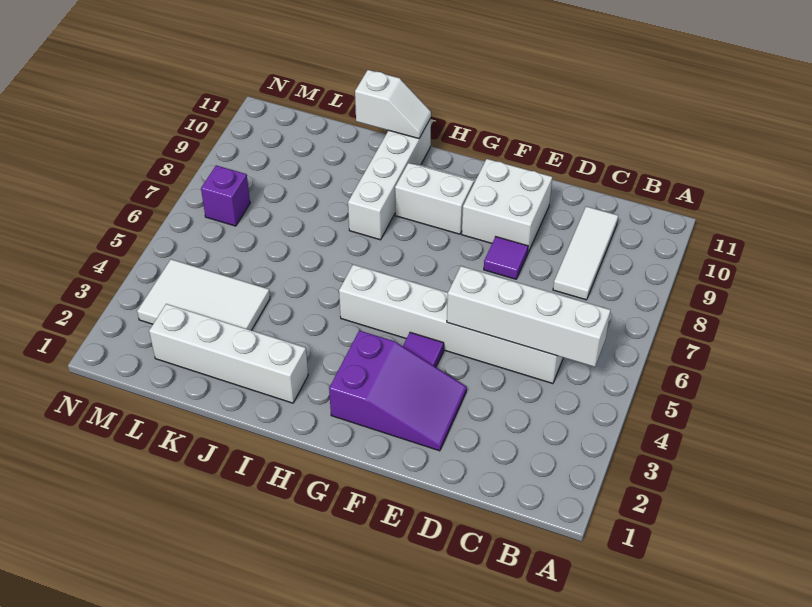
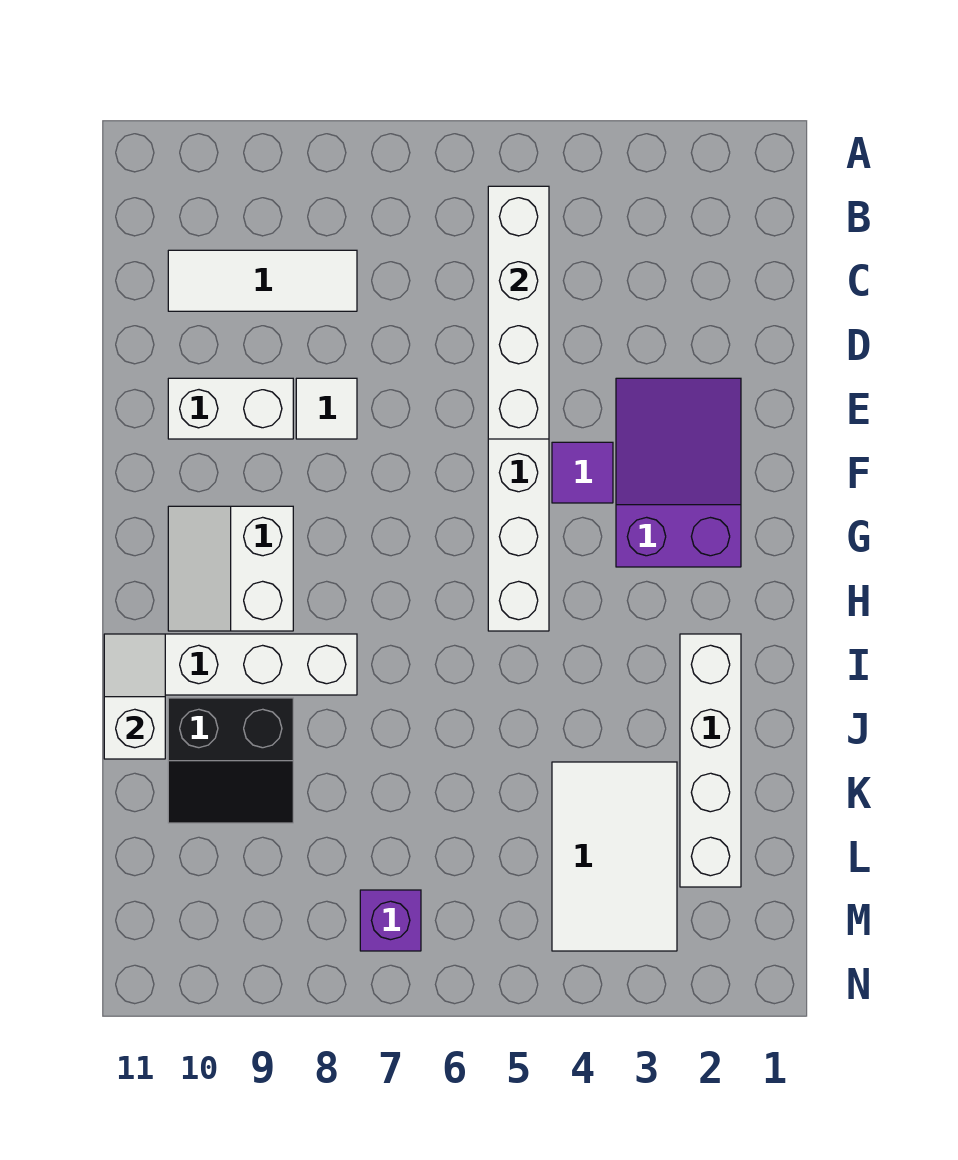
purple 1x1 tile [484,237,528,279] -> white 1x1 tile [296,378,357,439]
white 2x2 brick [462,159,552,254] -> white 1x2 brick [168,378,293,439]
none -> black 2x2 slope [168,698,293,823]

